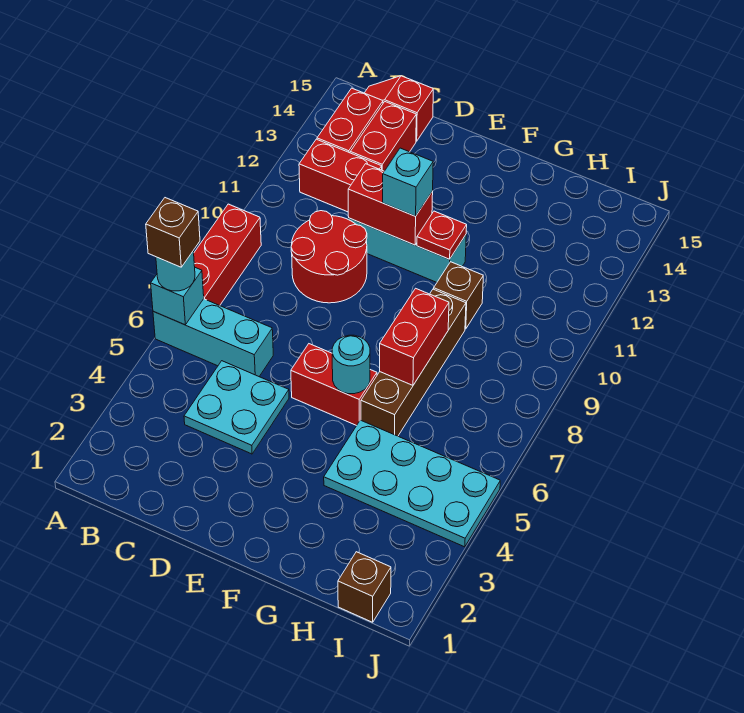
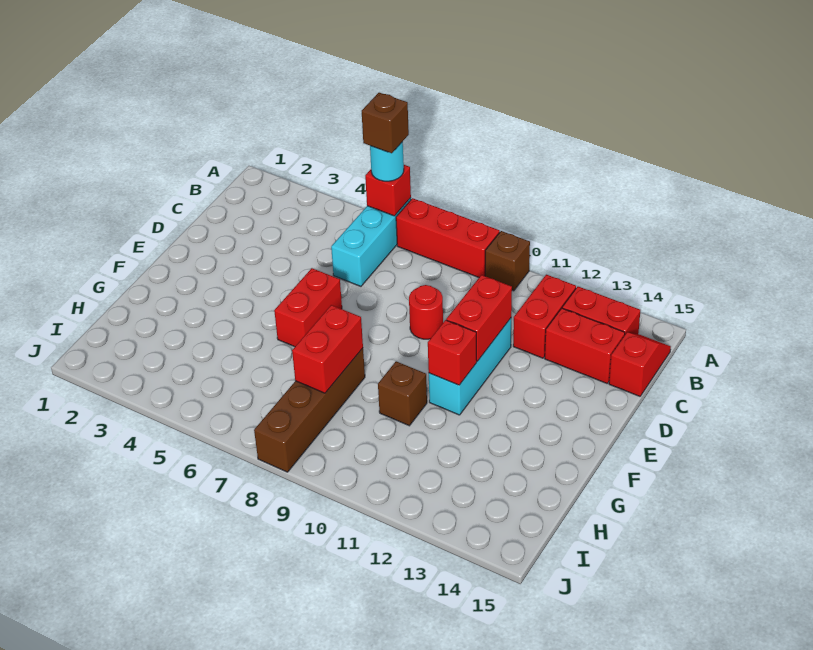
cyan 1x1 brick [151,268,204,325] -> red 1x1 brick [365,165,411,216]
cyan 2x2 plate [184,361,289,454] -> none
red 2x2 round brick [291,211,367,303] -> red 1x1 round brick [409,285,443,339]
cyan 1x1 brick [383,148,433,216] -> none
cyan 1x1 round brick [332,335,370,394] -> none
red 1x1 plate [417,211,467,259] -> red 1x1 brick [428,320,477,385]
cyan 2x4 plate [324,420,500,547] -> none
brown 1x4 brick [361,289,466,436] -> brown 1x4 brick turned to [254,348,365,472]
red 1x2 brick [380,288,449,385] -> red 1x2 brick turned to [292,305,363,393]
brown 1x1 brick [338,552,391,622] -> brown 1x1 brick moved to [485,231,530,291]

